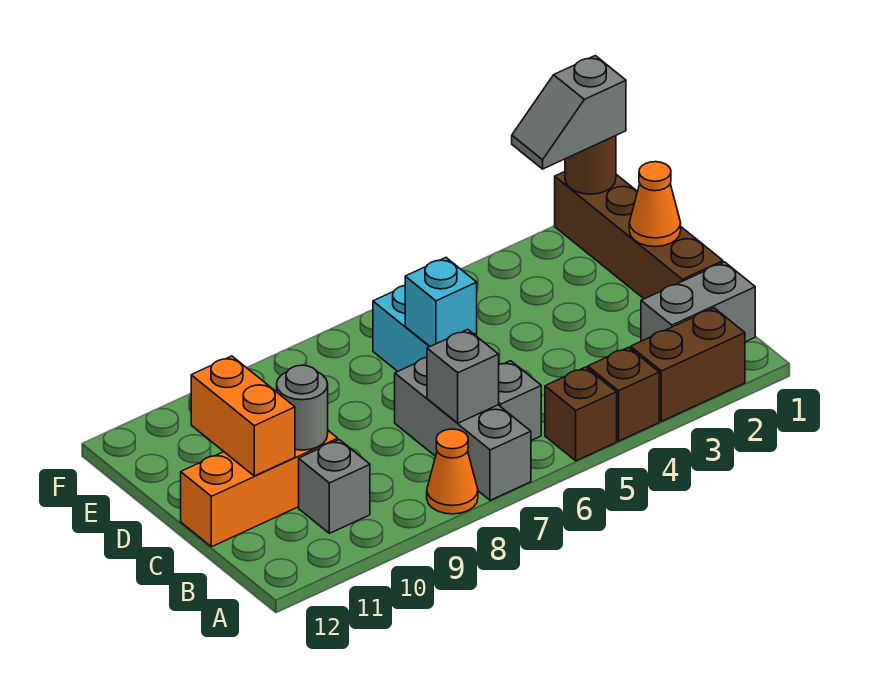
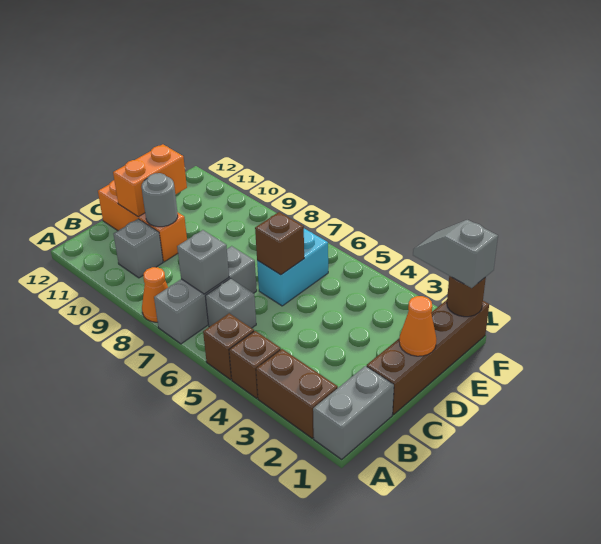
grey 1x2 brick [641,262,755,342] -> grey 1x2 brick turned to [313,366,394,459]
cyan 1x1 brick [405,258,477,346] -> brown 1x1 brick [255,212,304,275]

